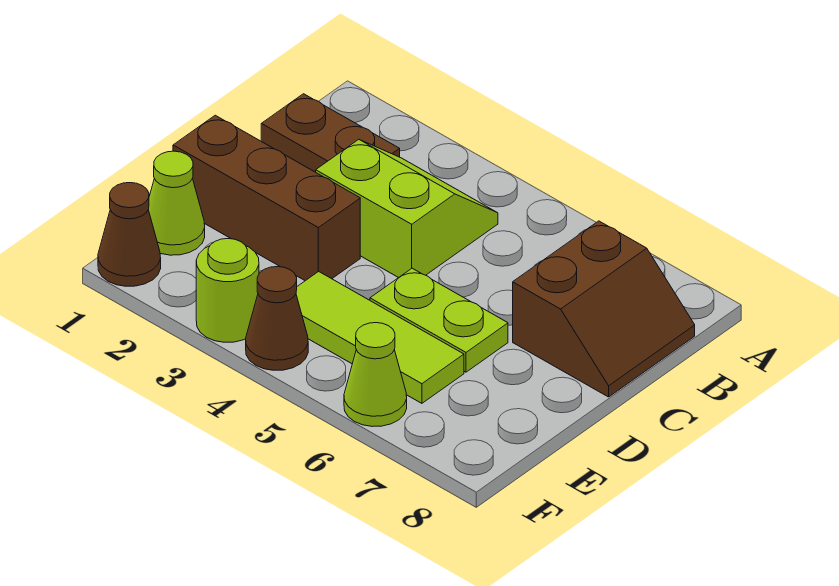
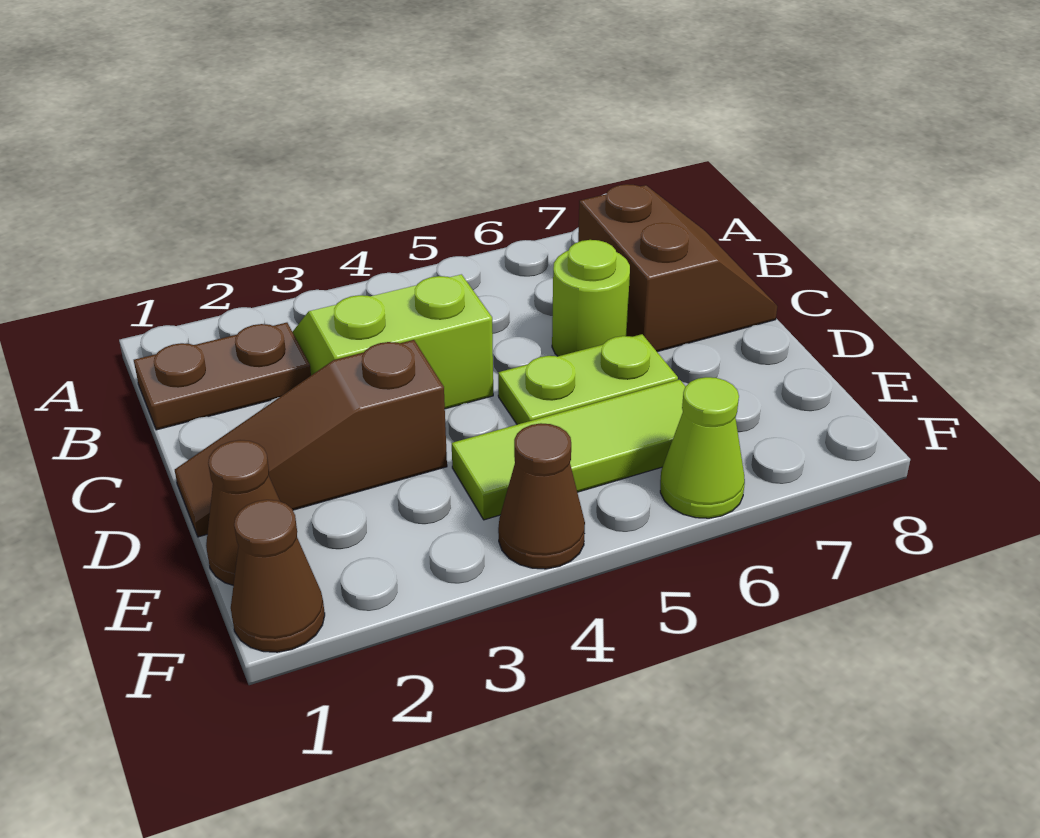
brown 1x3 brick [173,115,360,281] -> brown 1x3 slope [175,340,447,537]
lime 1x1 cone [148,151,205,255] -> brown 1x1 cone [206,440,280,585]
lime 1x1 round brick [196,239,259,342] -> lime 1x1 round brick moved to [552,240,630,356]

